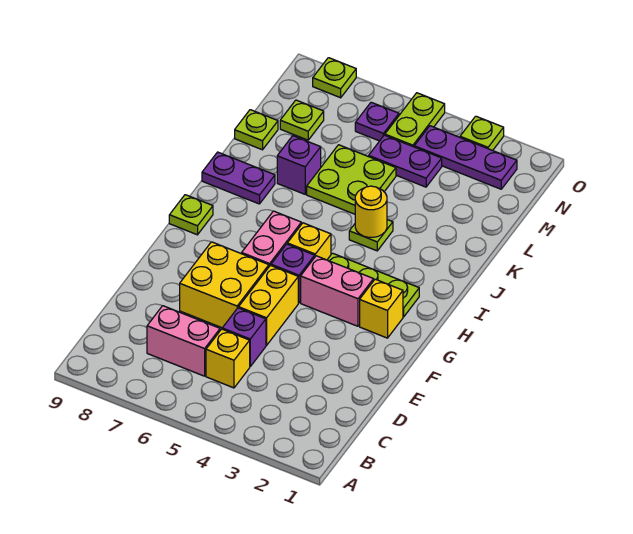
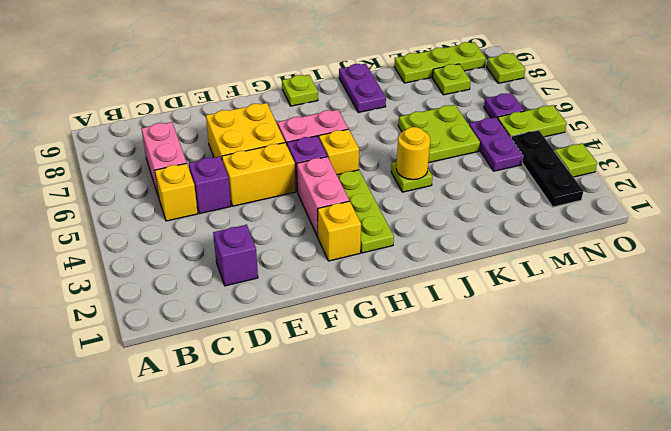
purple 1x1 brick [277,136,321,194] -> purple 1x1 brick moved to [213,225,258,286]
lime 1x1 plate [235,110,278,150] -> lime 1x3 plate [394,42,486,83]
purple 1x3 plate [414,126,517,189] -> black 1x3 plate [511,130,583,207]

